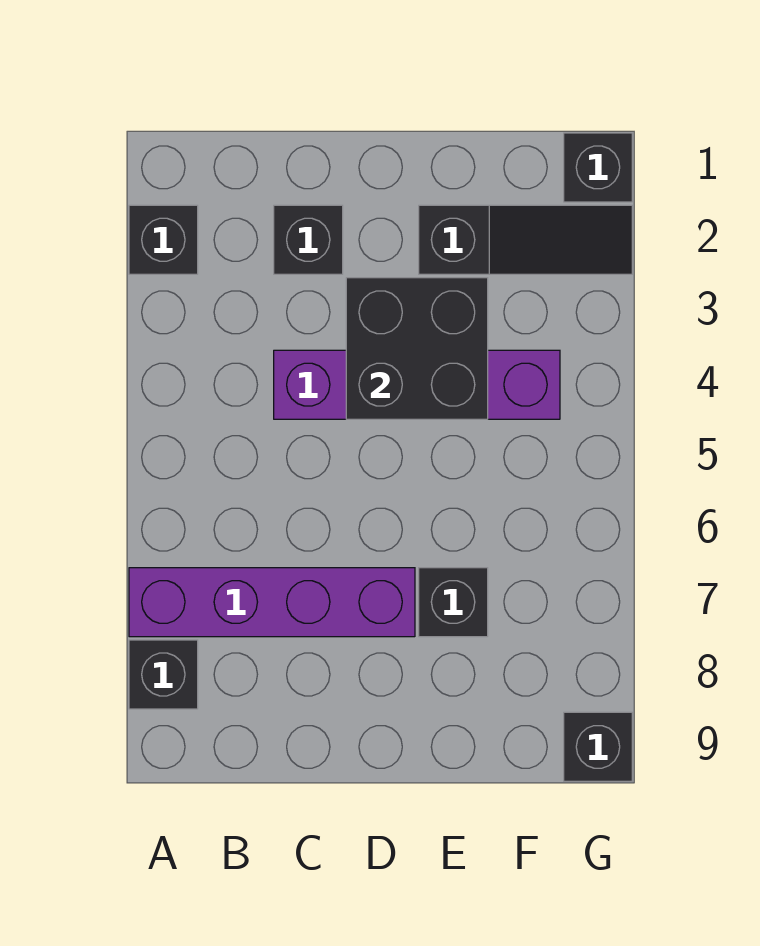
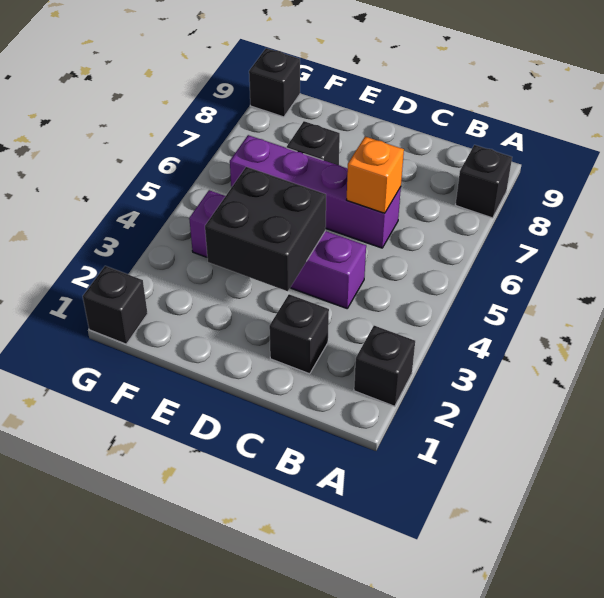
purple 1x4 brick [129,568,415,637] -> purple 1x4 brick moved to [230,135,401,248]
none -> orange 1x1 brick [347,137,404,213]
black 1x3 slope [419,205,632,274] -> none

